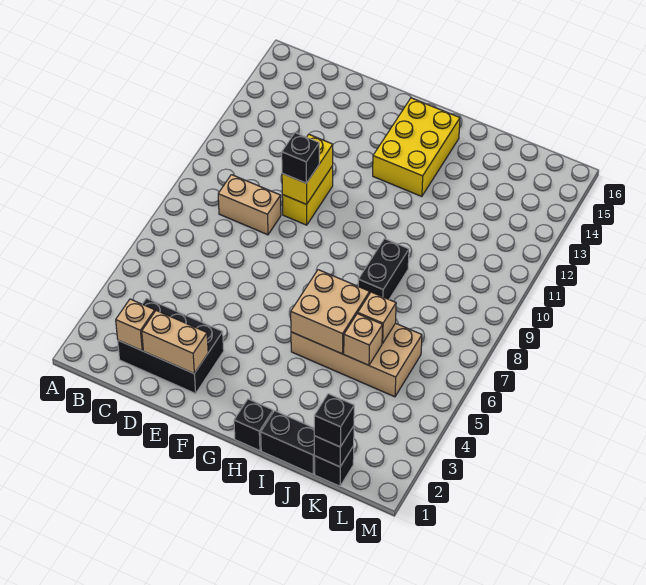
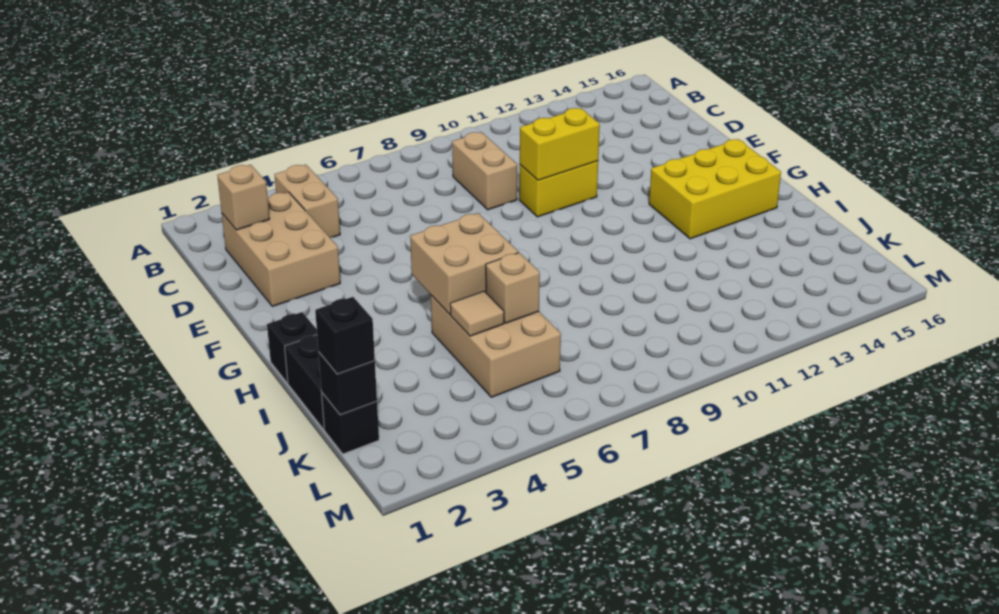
black 2x3 brick [118,298,224,394] -> tan 2x3 brick [222,192,340,306]
tan 1x2 brick [142,311,208,373] -> tan 1x2 brick moved to [274,165,340,238]
black 1x1 brick [282,133,319,183] -> none
tan 2x4 brick [291,323,422,397] -> tan 2x3 brick [431,295,561,397]
black 1x2 brick [358,239,409,299] -> none
tan 1x1 brick [344,313,383,365] -> tan 1x1 tile [450,291,504,336]

